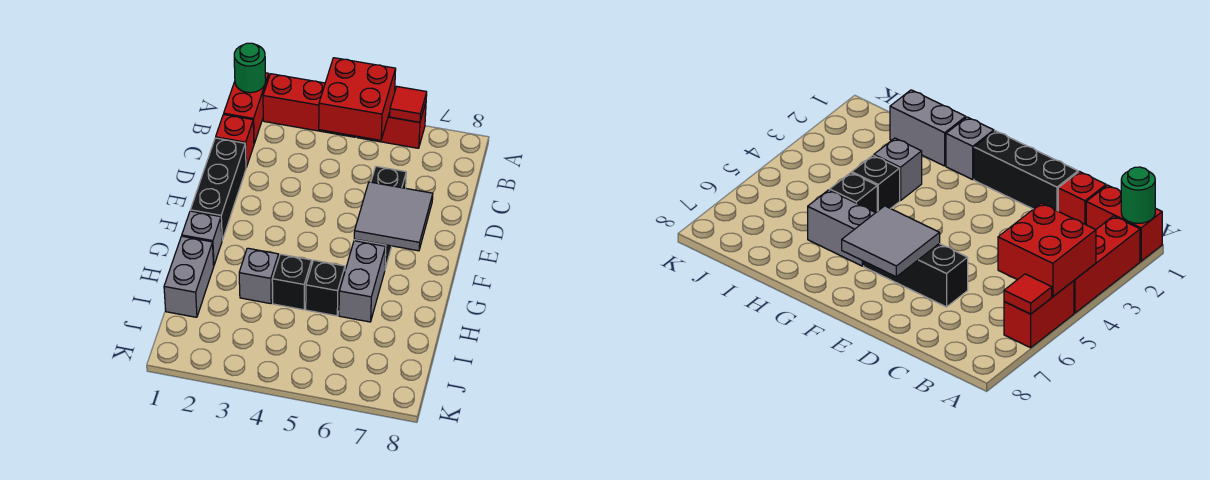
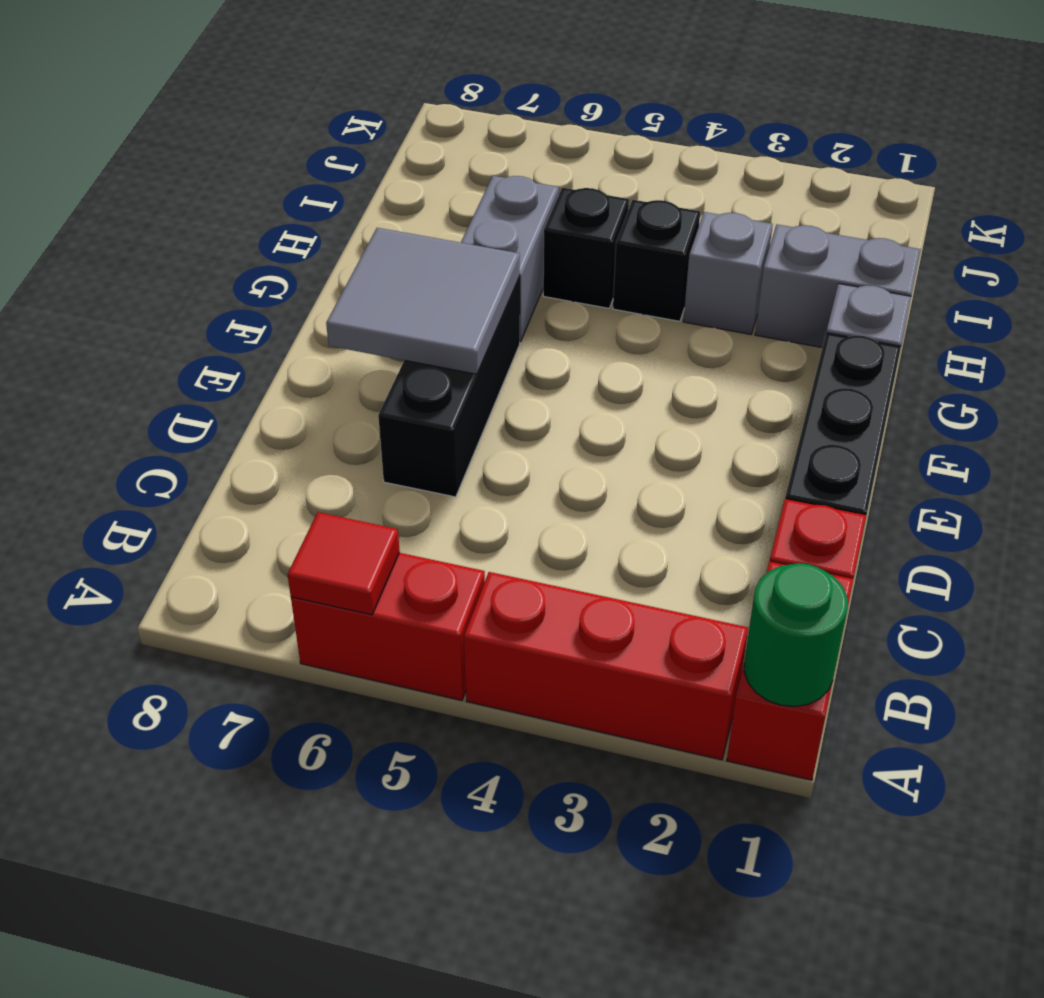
red 2x2 brick [319,58,396,140] -> none
grey 1x2 brick [164,236,214,317] -> grey 1x2 brick turned to [755,224,921,347]

